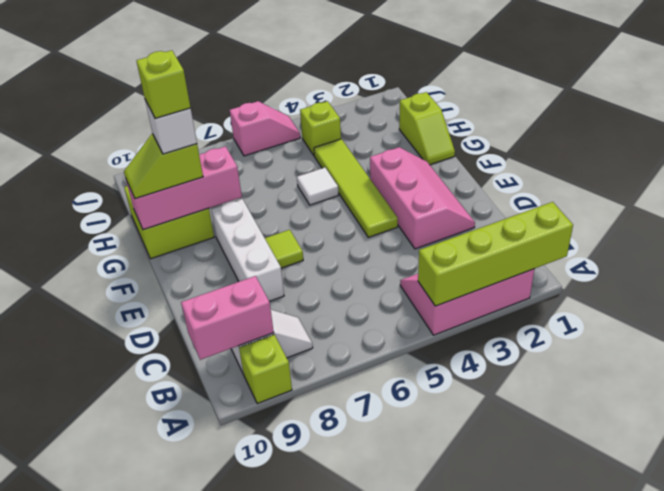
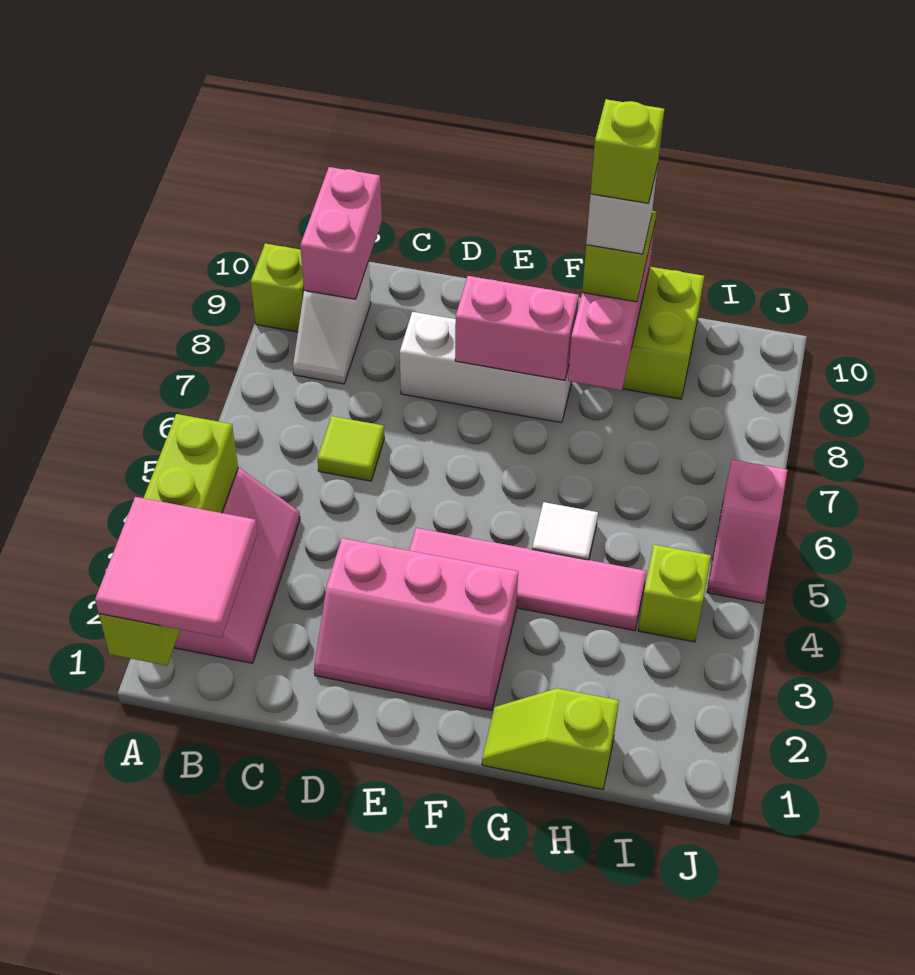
none -> pink 2x2 tile [95,497,257,638]
lime 1x4 tile [314,139,398,237] -> pink 1x4 tile [409,528,646,630]
lime 1x1 tile [265,230,303,268] -> lime 1x1 tile moved to [317,416,384,481]
none -> pink 1x2 brick [455,276,579,380]

